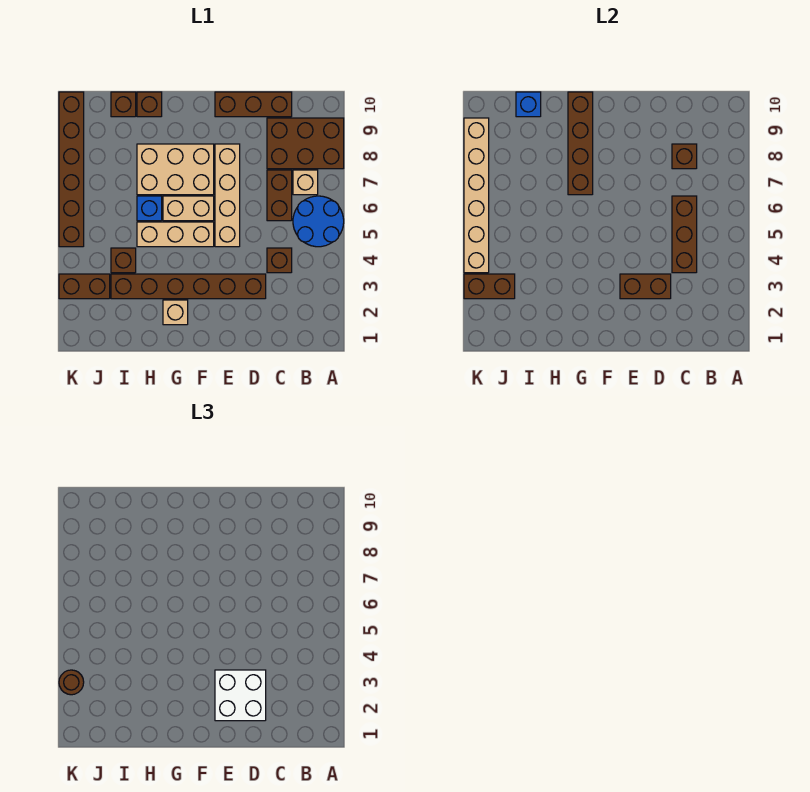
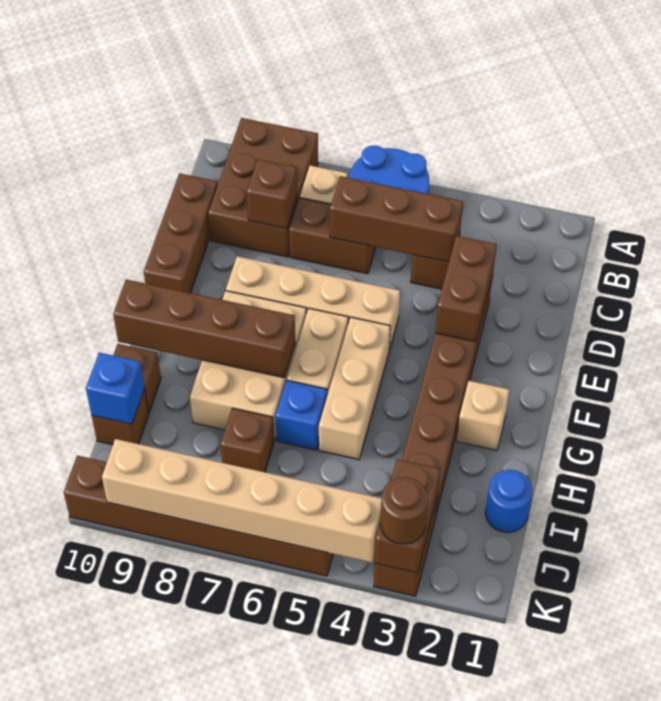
white 2x2 brick [215,670,266,721] -> none
none -> blue 1x1 round brick [486,470,532,532]
brown 1x1 brick [111,248,136,273] -> brown 1x1 brick moved to [220,408,274,472]

